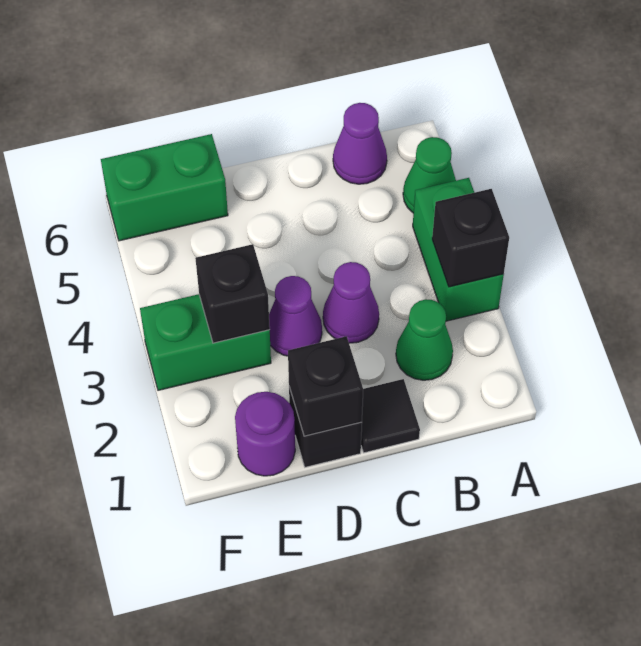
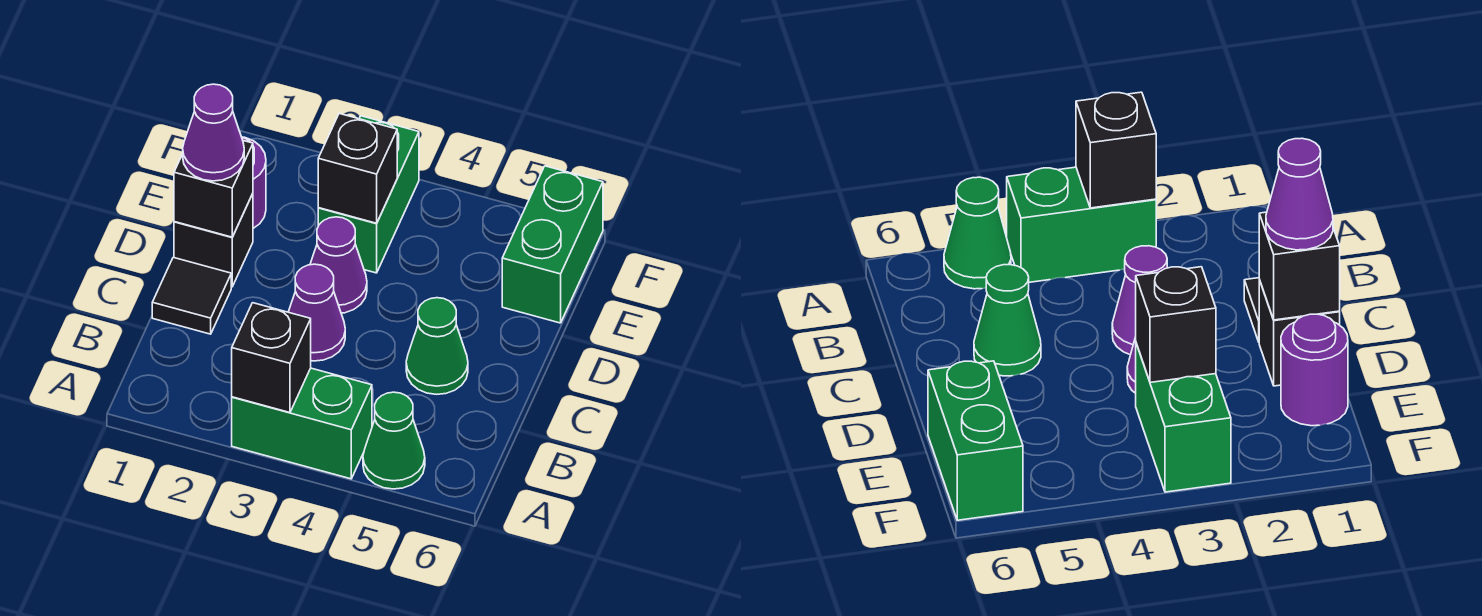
green 1x1 cone [396,299,453,380] -> green 1x1 cone moved to [406,298,468,394]
purple 1x1 cone [333,103,387,184] -> purple 1x1 cone moved to [183,84,244,181]

